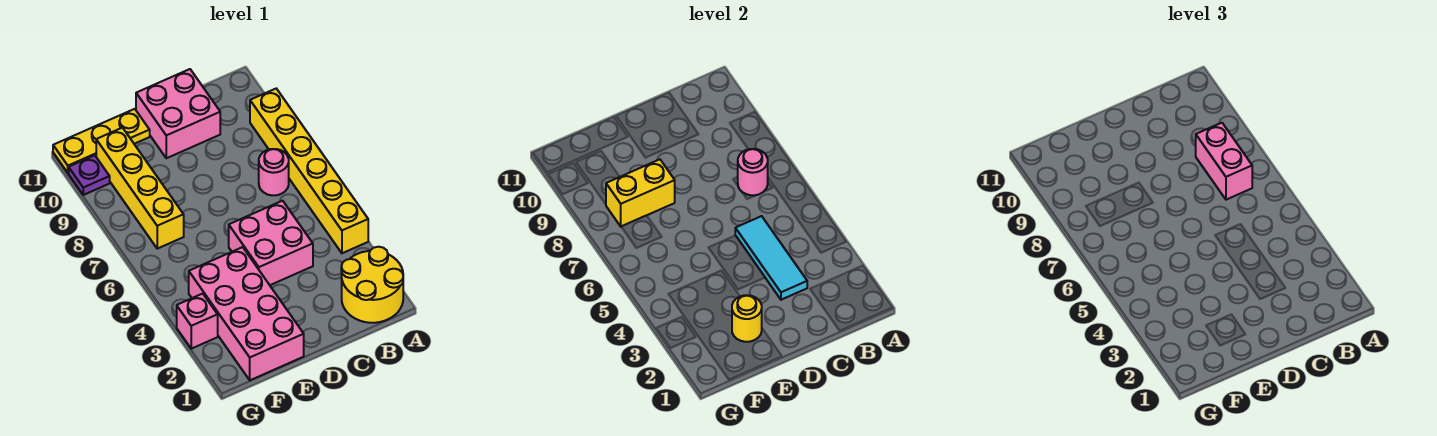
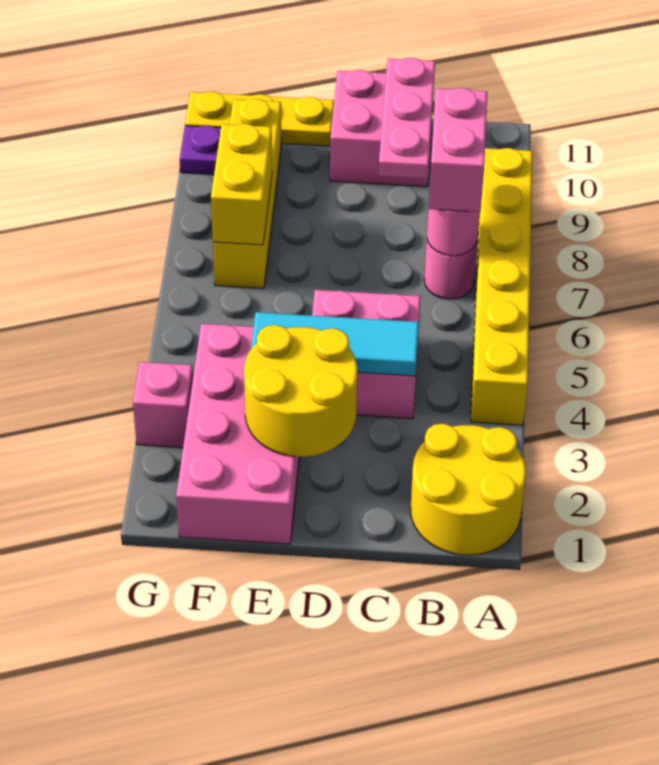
cyan 1x3 tile [735,216,807,300] -> cyan 1x3 tile turned to [251,312,419,376]
none -> pink 1x3 plate [379,58,435,179]
yellow 1x1 round brick [732,295,762,342] -> yellow 2x2 round brick [244,325,357,457]
yellow 1x2 brick [606,159,675,226] -> yellow 1x2 brick turned to [211,124,272,245]

